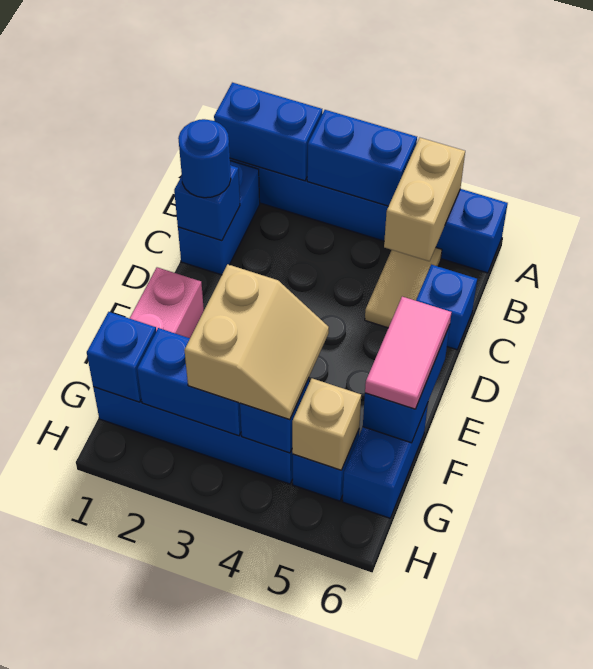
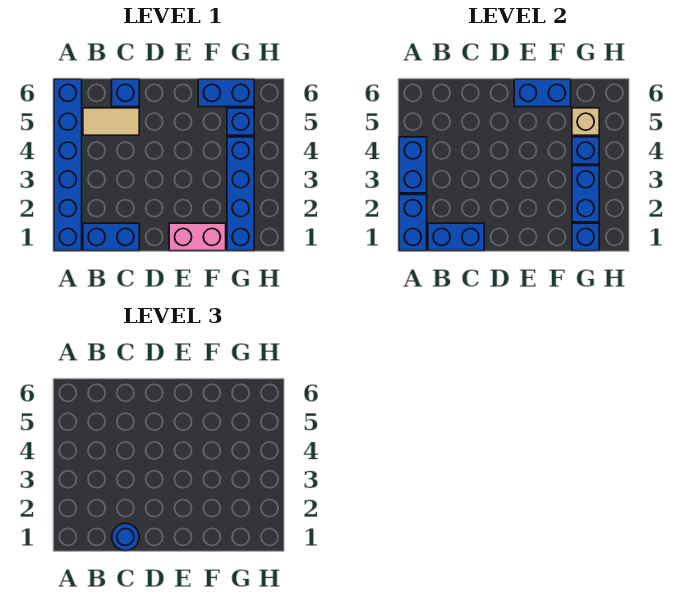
tan 1x2 brick [384,138,465,261] -> none
blue 1x1 brick [174,165,240,241] -> blue 1x2 brick [428,223,484,251]
pink 1x2 tile [365,297,451,409] -> none
tan 2x2 slope [184,264,329,420] -> none

